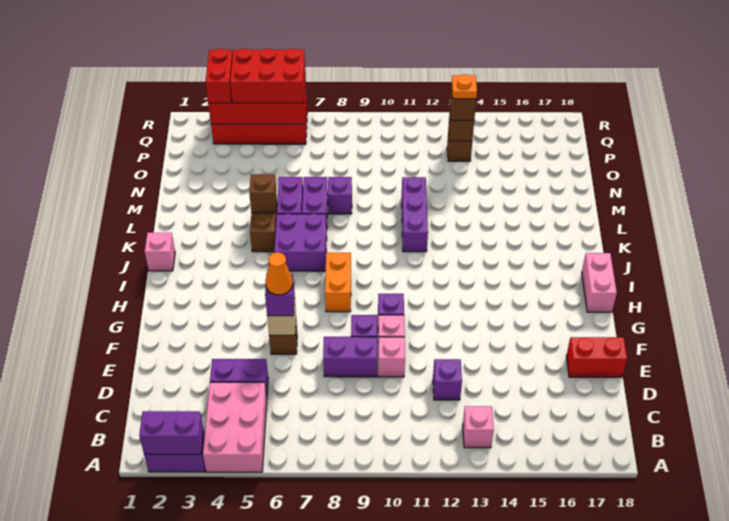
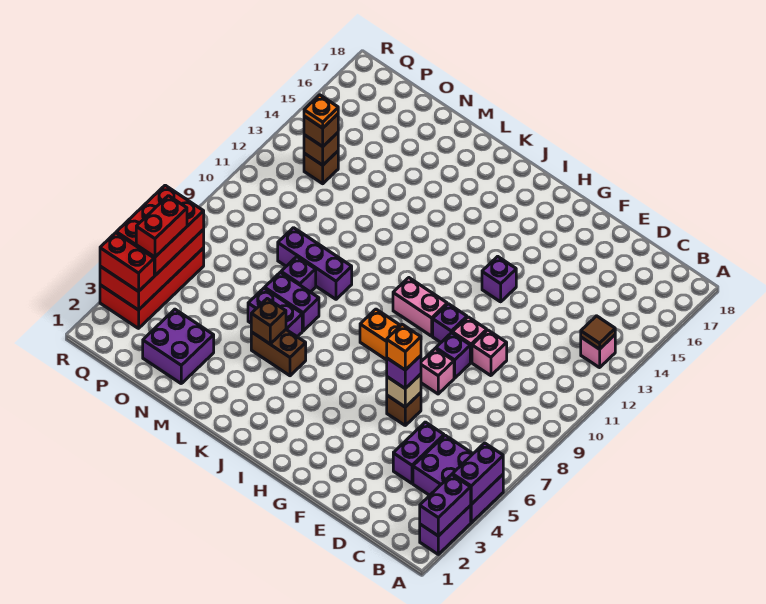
pink 2x3 brick [203,382,267,472] -> purple 2x3 brick [413,435,503,523]
none -> brown 1x1 tile [581,316,615,349]
purple 1x1 brick [433,359,462,400] -> purple 1x1 brick moved to [482,256,516,302]
purple 1x2 brick [323,337,377,377] -> purple 1x2 brick moved to [452,443,503,504]
red 1x2 brick [566,337,627,377] -> red 1x2 brick moved to [136,196,187,257]
orange 1x1 cone [265,252,293,295] -> orange 1x1 brick [387,324,421,370]
pink 1x2 brick [582,253,617,312] -> pink 1x2 brick moved to [393,278,447,336]
pink 1x1 brick [145,233,175,271] -> pink 1x1 brick moved to [421,349,454,394]
purple 2x2 brick [274,214,327,271] -> purple 2x2 brick moved to [143,309,214,383]
purple 1x3 brick [402,177,428,252] -> purple 1x3 brick moved to [278,228,352,299]

